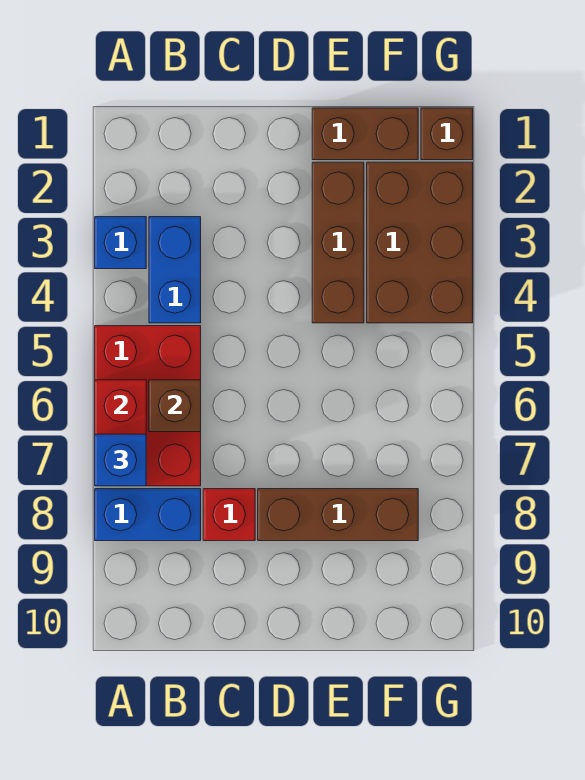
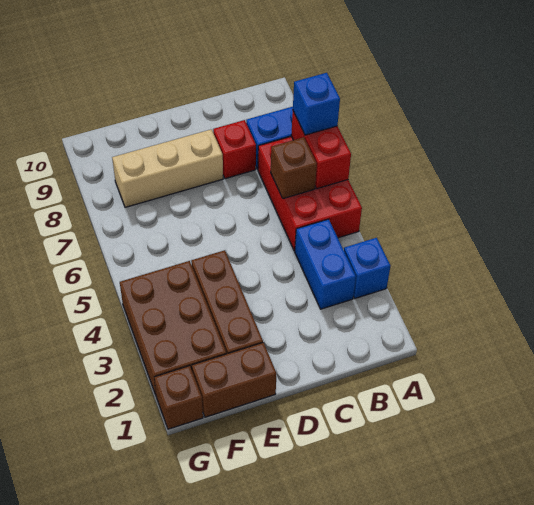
brown 1x3 brick [258,489,418,541] -> tan 1x3 brick [112,129,223,207]

